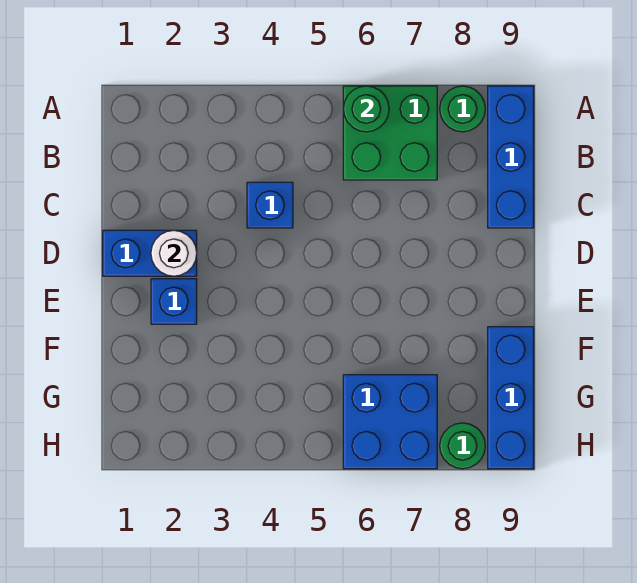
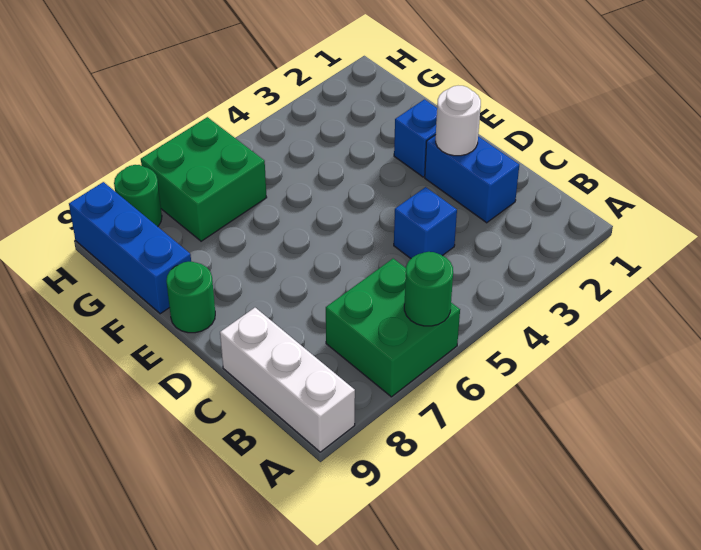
green 1x1 round brick [440,86,485,132] -> green 1x1 round brick moved to [166,262,215,333]
blue 1x3 brick [488,86,534,228] -> white 1x3 brick [220,308,355,452]
blue 1x2 brick [103,230,197,276] -> blue 1x2 brick turned to [425,135,519,223]
blue 2x2 brick [343,375,437,469] -> green 2x2 brick [141,117,267,241]

